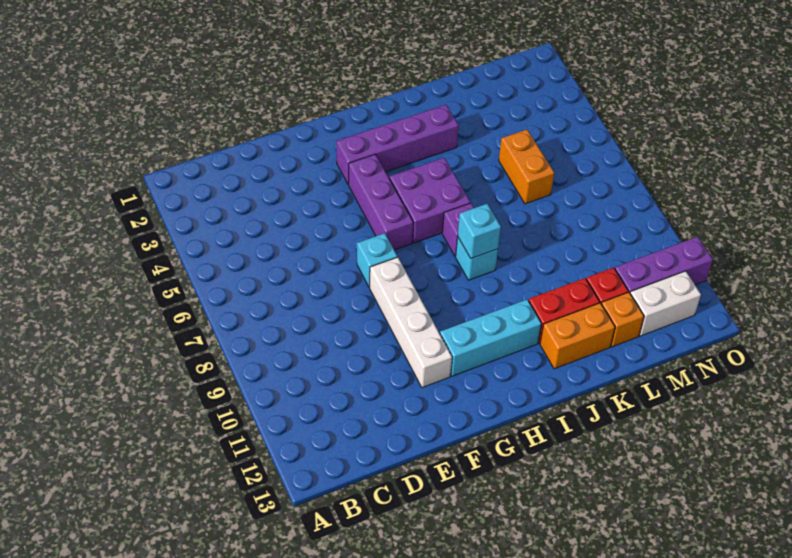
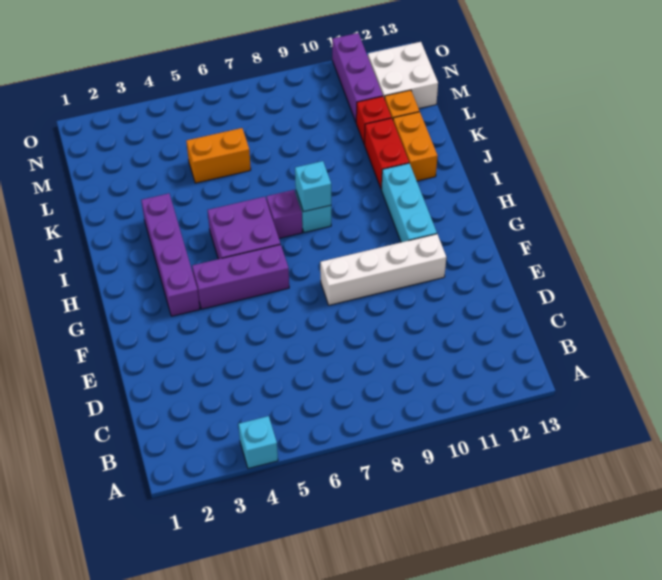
cyan 1x1 brick [357,233,397,287] -> cyan 1x1 brick moved to [238,416,278,469]
white 1x2 brick [630,271,701,336] -> white 2x2 brick [368,42,438,109]

